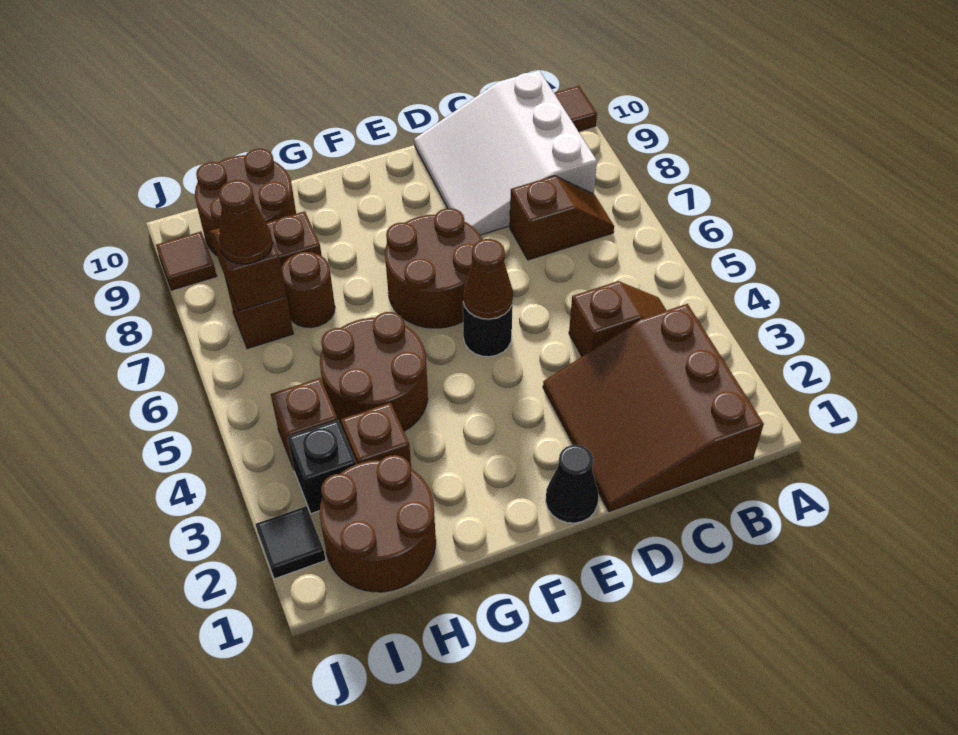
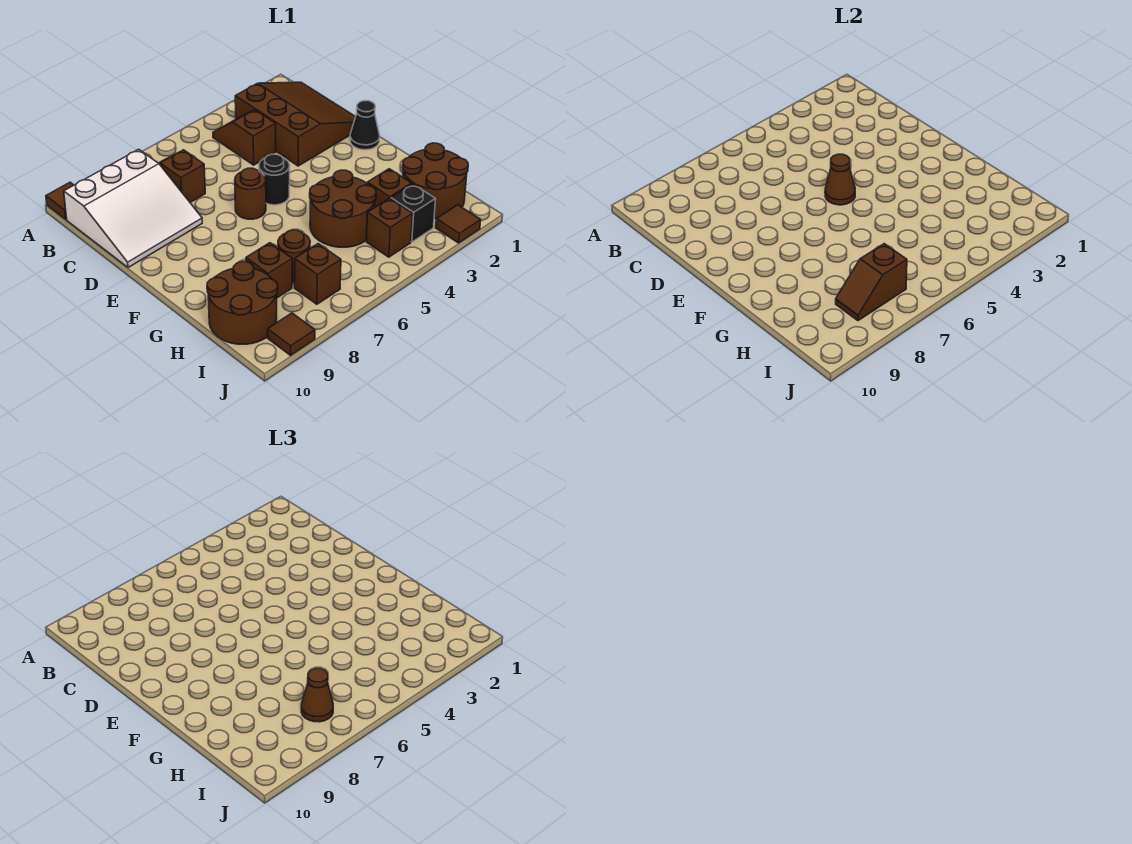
brown 3x3 slope [543,304,764,512] -> brown 3x3 slope turned to [235,82,355,166]
brown 2x2 round brick [385,208,482,328] -> brown 1x1 round brick [235,168,266,219]
black 1x1 tile [255,506,326,579] -> brown 1x1 tile [436,205,481,243]

